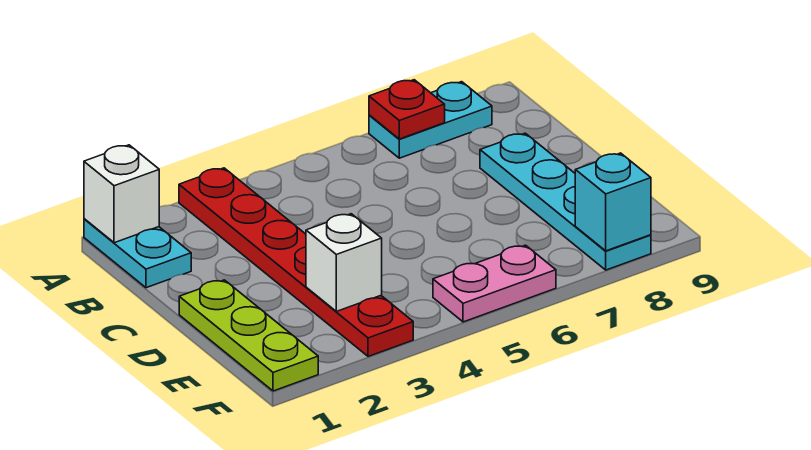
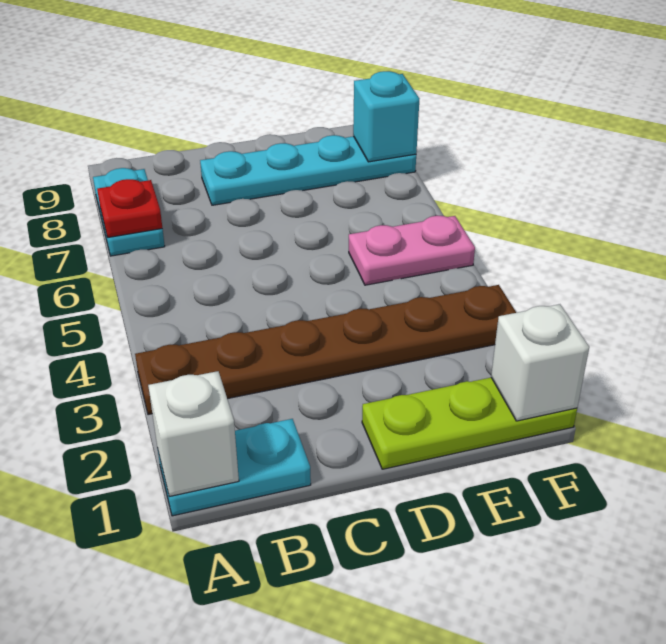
red 1x6 plate [179,168,413,356] -> brown 1x6 plate [135,285,516,415]
white 1x1 brick [306,214,382,311] -> white 1x1 brick moved to [491,304,589,421]
pink 1x2 plate [433,245,556,322] -> pink 1x2 plate turned to [349,216,475,285]

